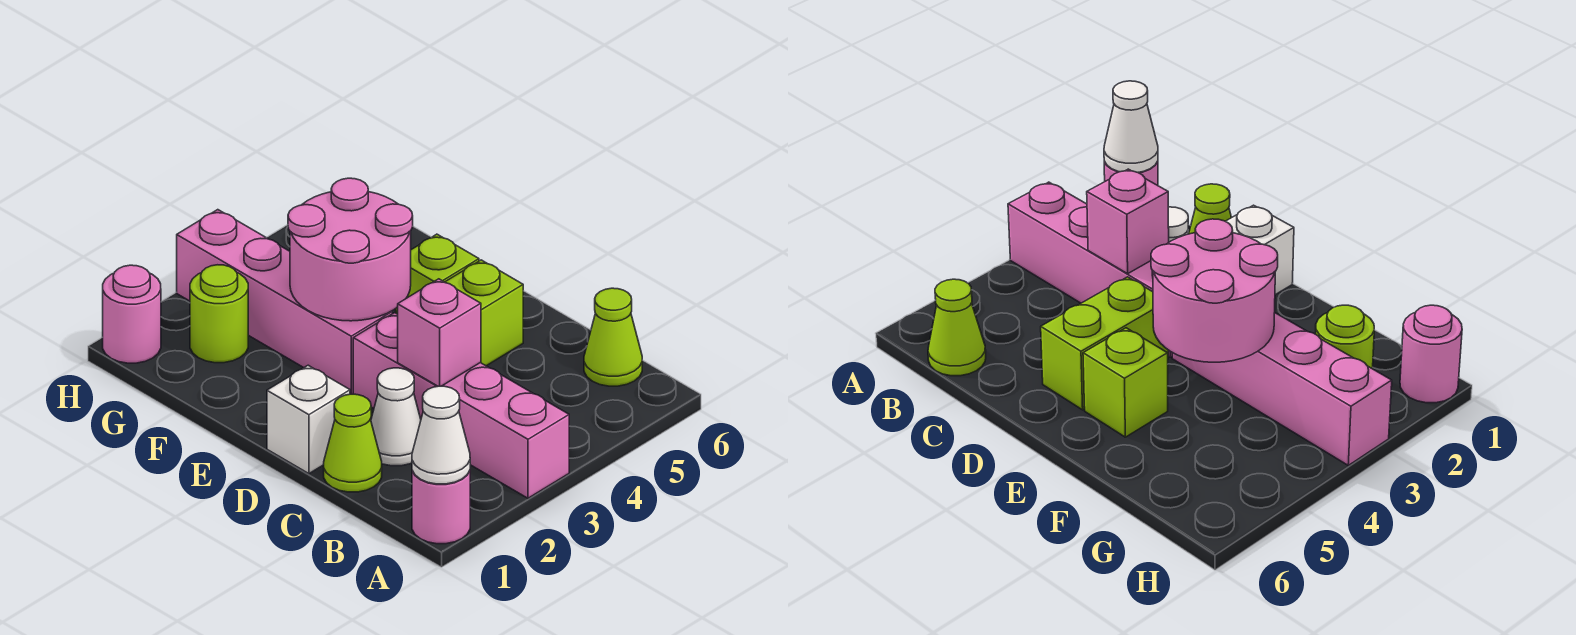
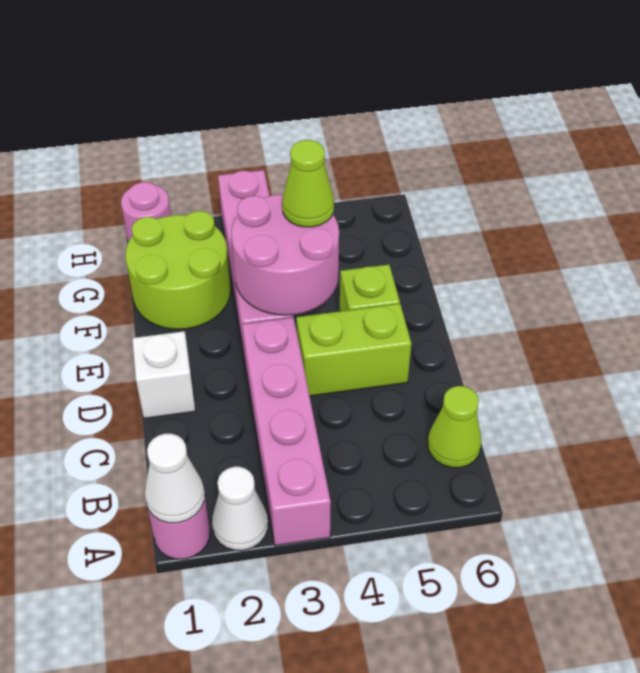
lime 1x1 cone [324,394,382,492] -> lime 1x1 cone moved to [282,140,334,227]
white 1x1 cone [371,368,421,466] -> white 1x1 cone moved to [212,467,268,550]
pink 1x1 brick [398,279,481,386] -> none
lime 1x1 round brick [190,265,248,363] -> lime 2x2 round brick [125,211,231,329]

